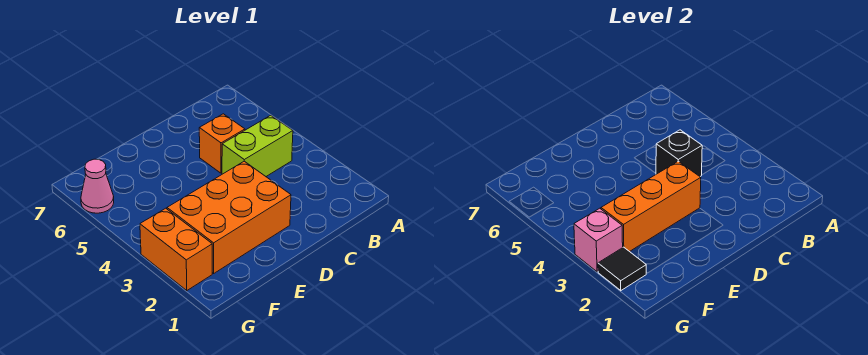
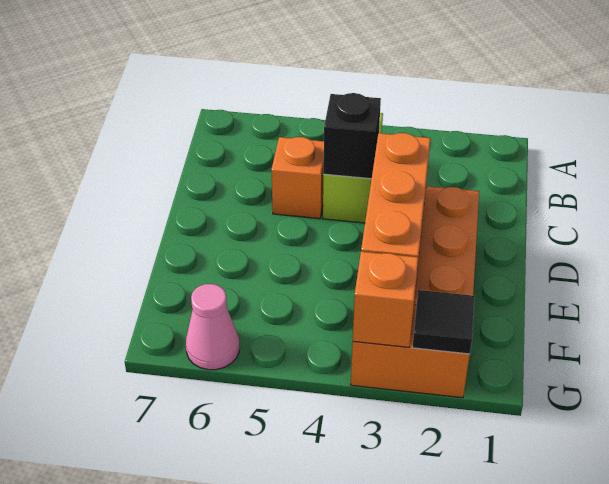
pink 1x1 brick [574,208,623,272] -> orange 1x1 brick [353,252,418,347]

